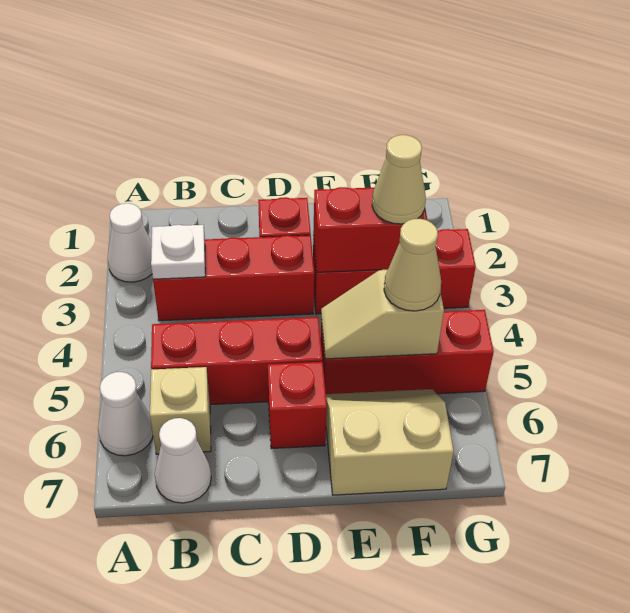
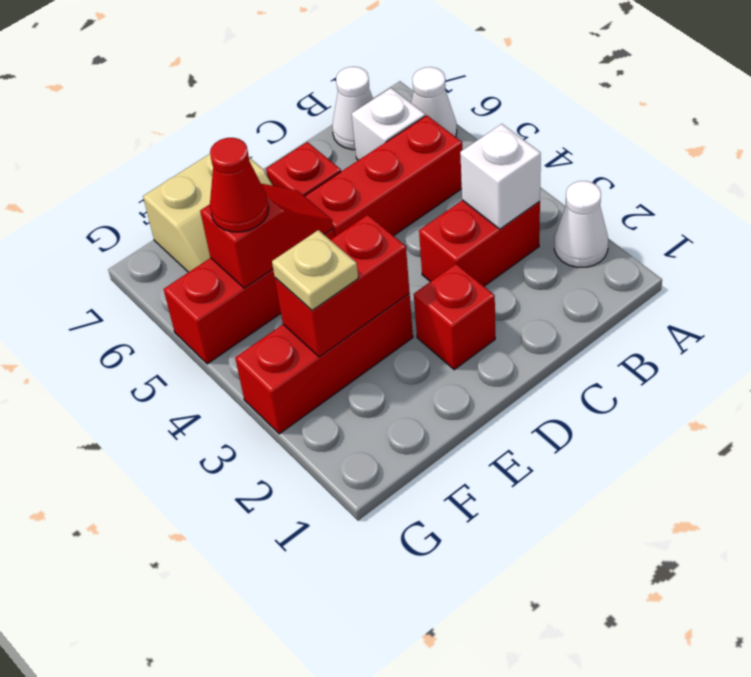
red 1x3 brick [153,235,314,321] -> red 1x2 brick [419,200,540,286]
white 1x1 plate [151,225,205,279] -> white 1x1 brick [460,124,541,229]
tan 1x1 brick [150,367,211,454] -> white 1x1 brick [352,88,425,160]
tan 1x2 slope [321,270,444,359] -> red 1x2 slope [200,184,333,288]
tan 1x1 cone [372,135,426,224] -> tan 1x1 plate [272,230,358,310]
tan 1x1 cone [384,219,441,311] -> red 1x1 cone [210,138,269,232]

